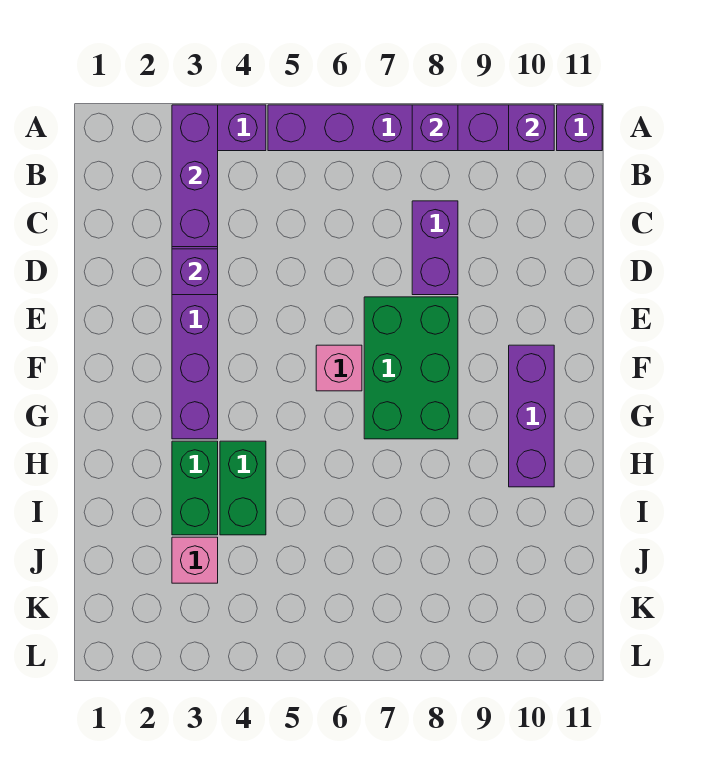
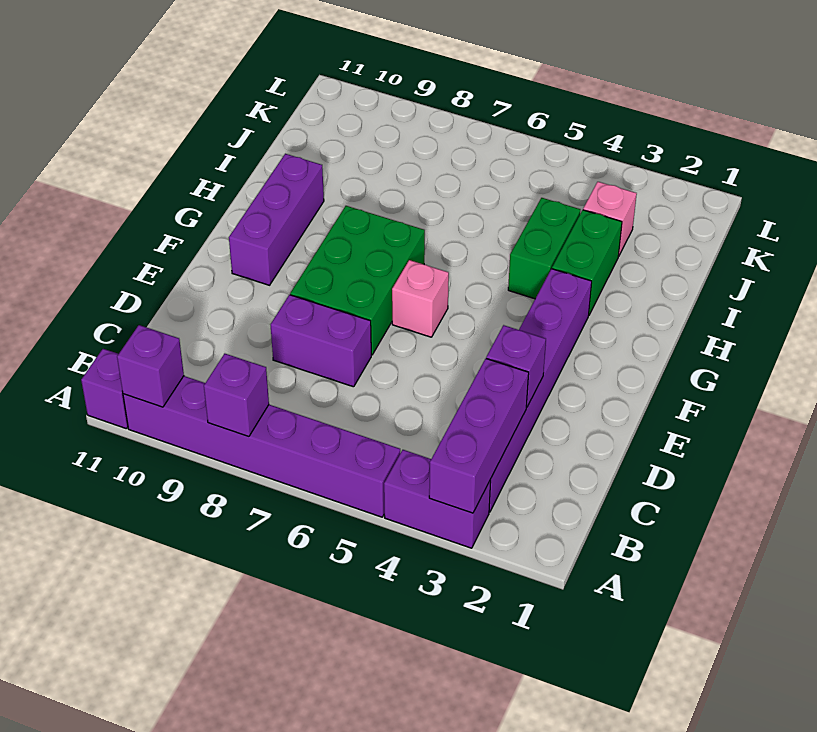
purple 1x2 brick [412,201,458,295] -> purple 1x2 brick turned to [271,295,371,387]

